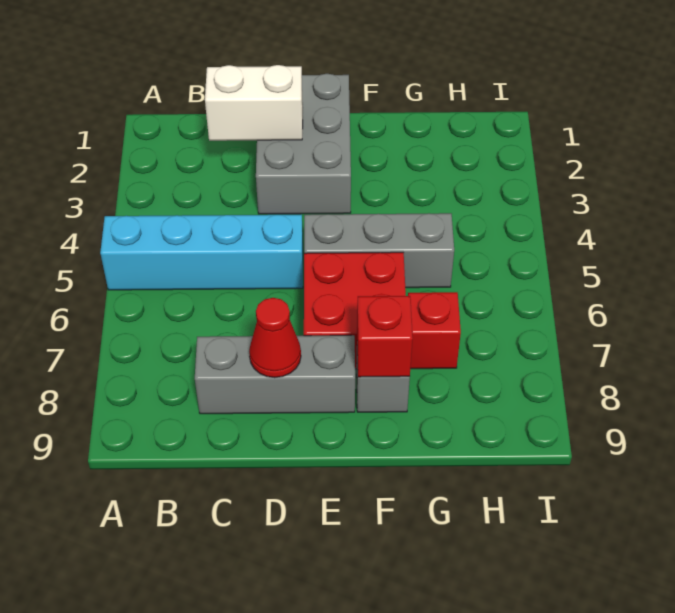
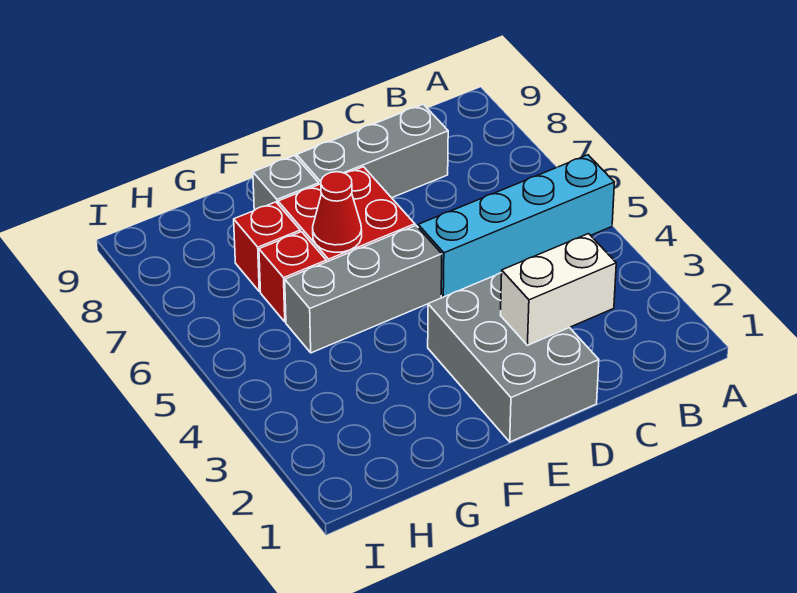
red 1x1 cone [249,298,301,378] -> red 1x1 cone moved to [313,172,362,252]
red 1x1 brick [357,296,413,377] -> red 1x1 brick moved to [259,232,326,322]

